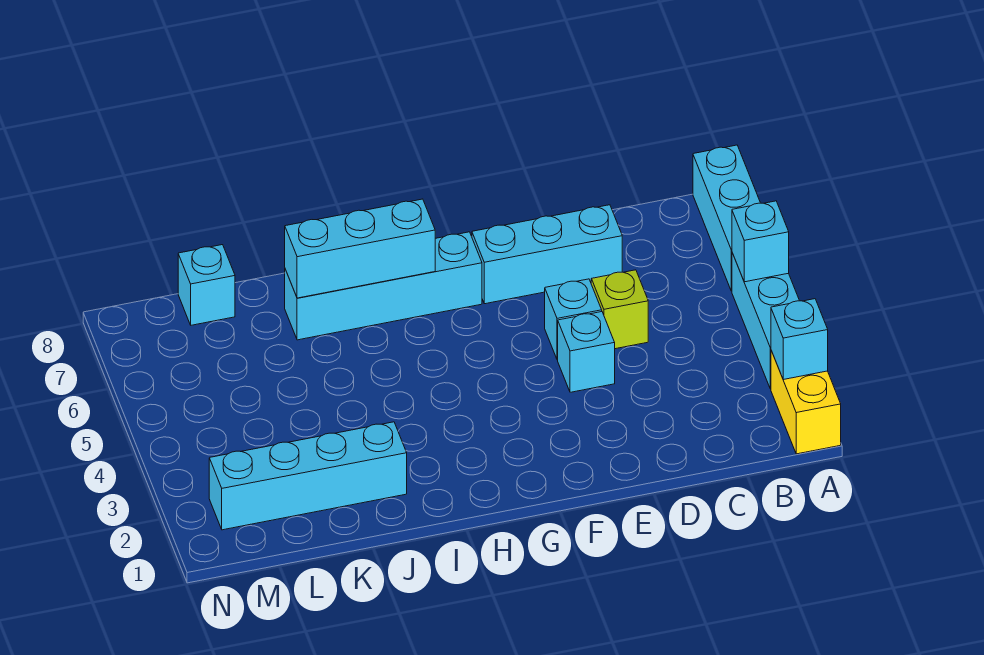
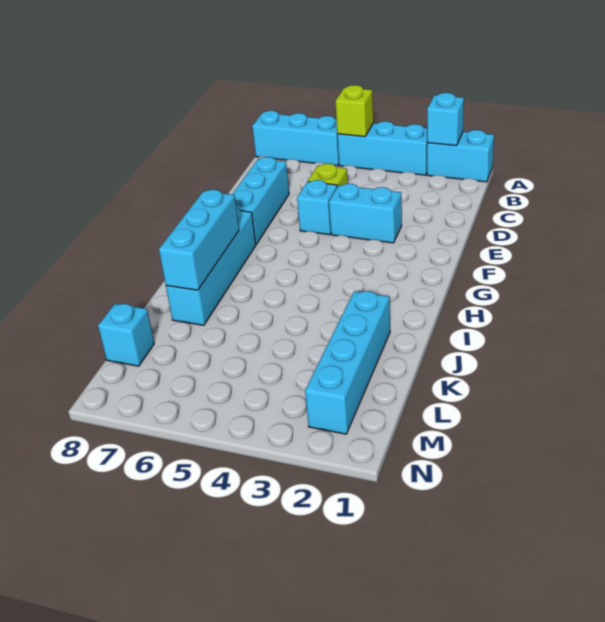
yellow 1x2 brick [771,351,841,454] -> cyan 1x2 brick [427,130,494,182]
cyan 1x1 brick [732,201,789,282] -> lime 1x1 brick [335,85,373,137]
cyan 1x1 brick [558,312,615,392] -> cyan 1x2 brick [329,184,402,243]

